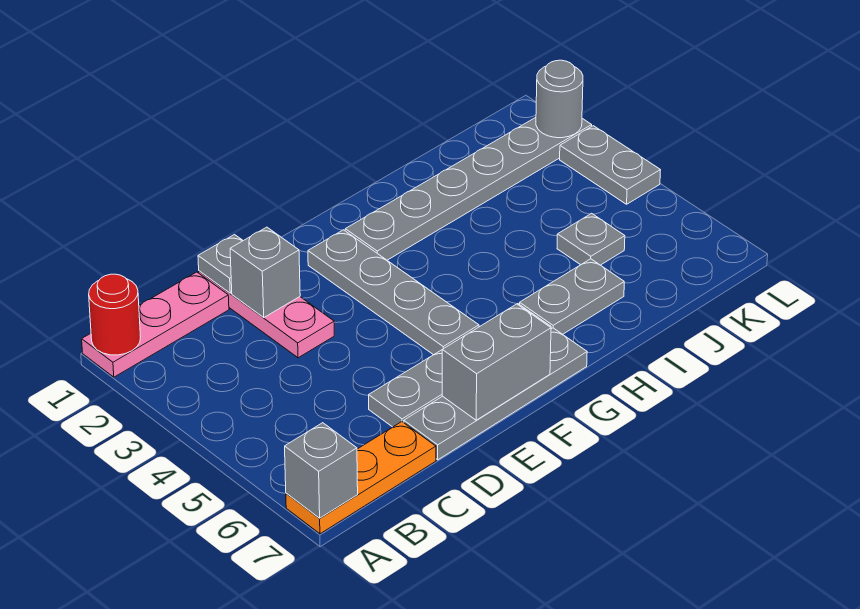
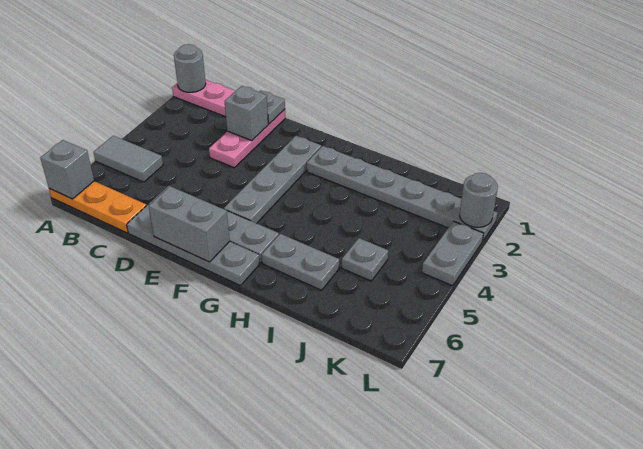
red 1x1 round brick [89,274,140,355] -> grey 1x1 round brick [174,44,206,92]
none -> grey 1x2 tile [94,136,163,182]

